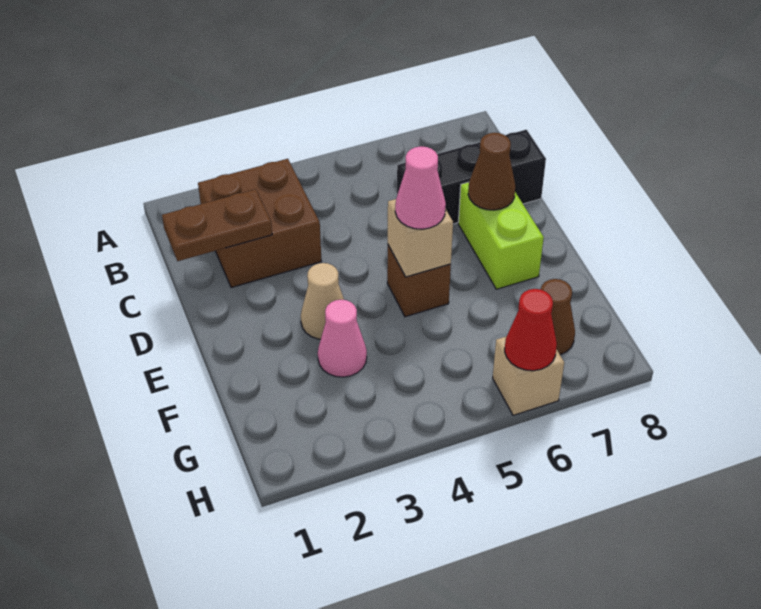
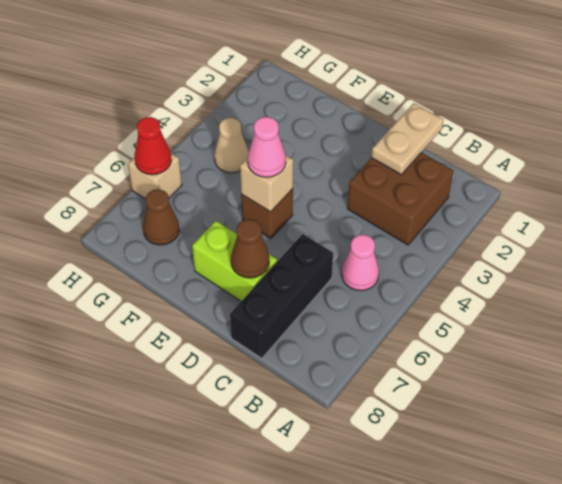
brown 1x2 plate [162,189,272,261] -> tan 1x2 plate [371,103,444,175]
tan 1x1 cone [301,263,344,339] -> tan 1x1 cone moved to [214,118,249,173]
pink 1x1 cone [318,300,367,377] -> pink 1x1 cone moved to [342,235,379,291]

